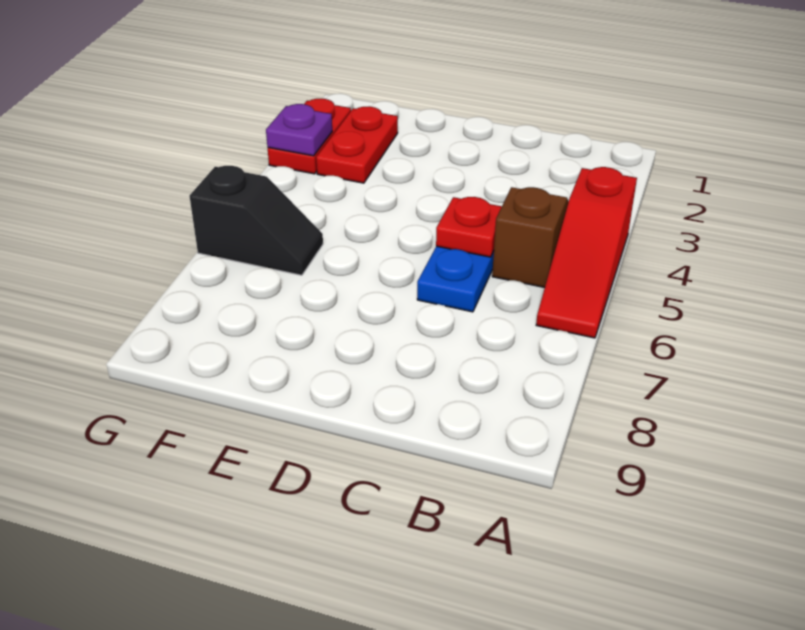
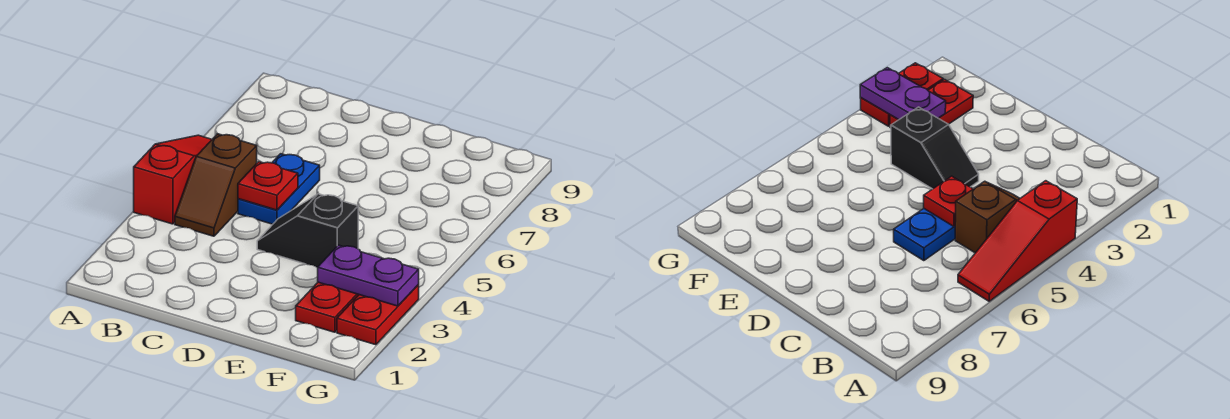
black 1x2 slope [190,166,323,275] -> black 1x2 slope moved to [257,194,358,268]
purple 1x1 plate [266,104,332,156] -> purple 1x2 plate [318,245,419,306]

